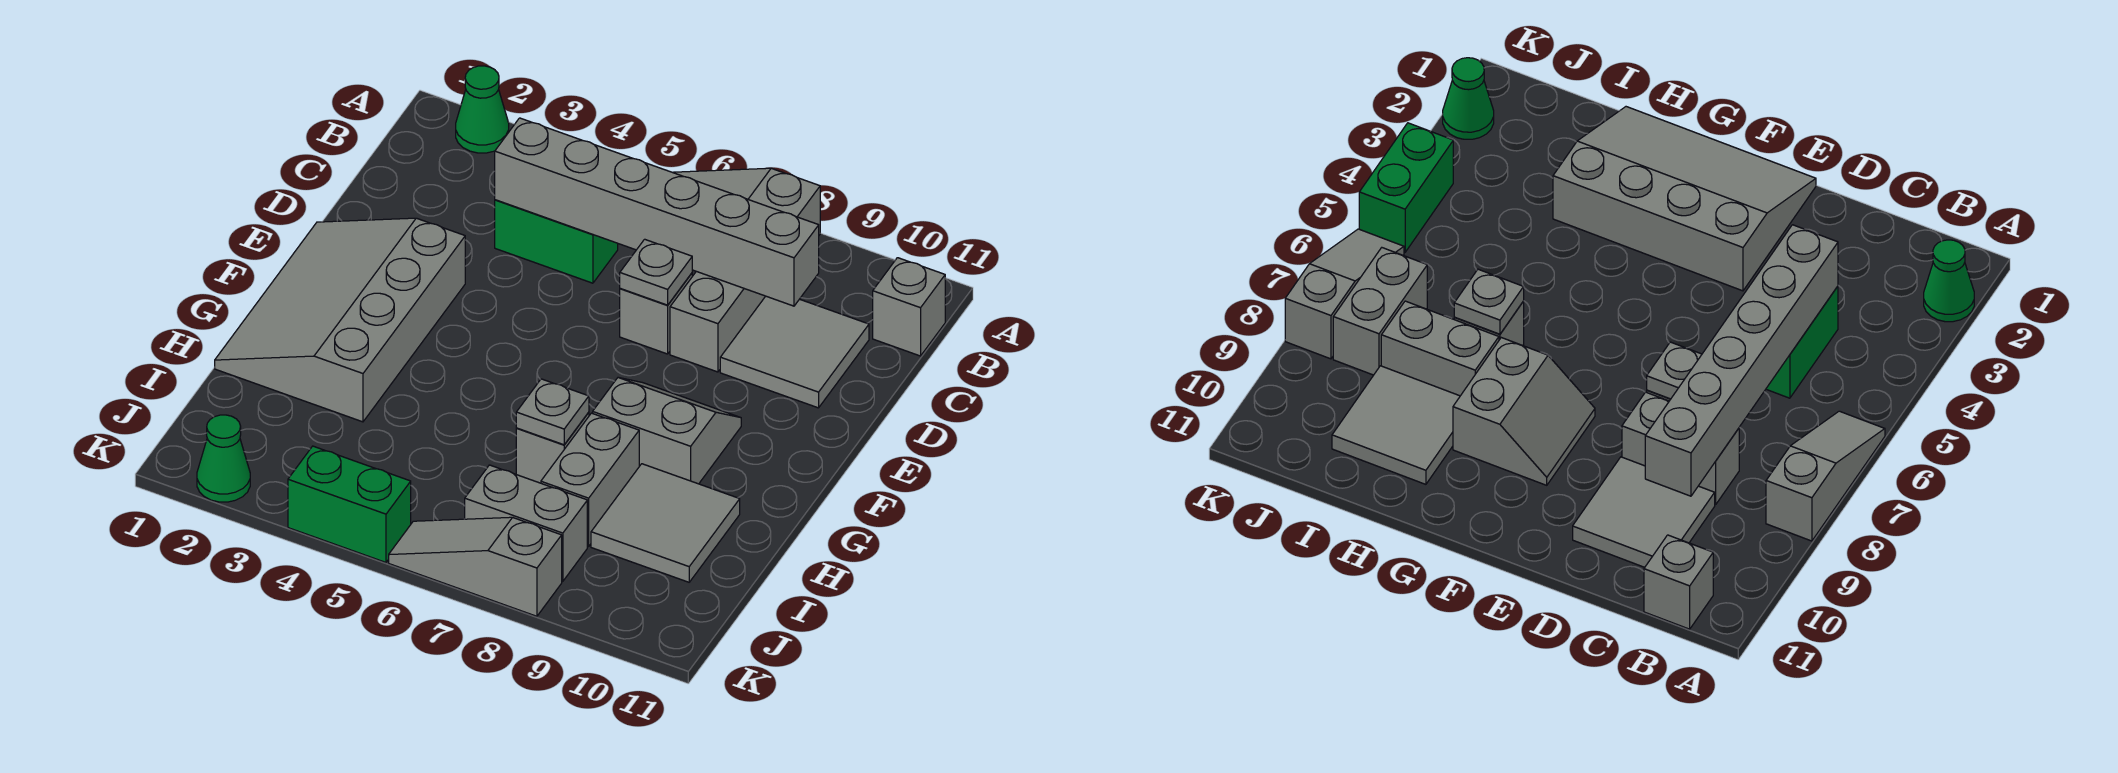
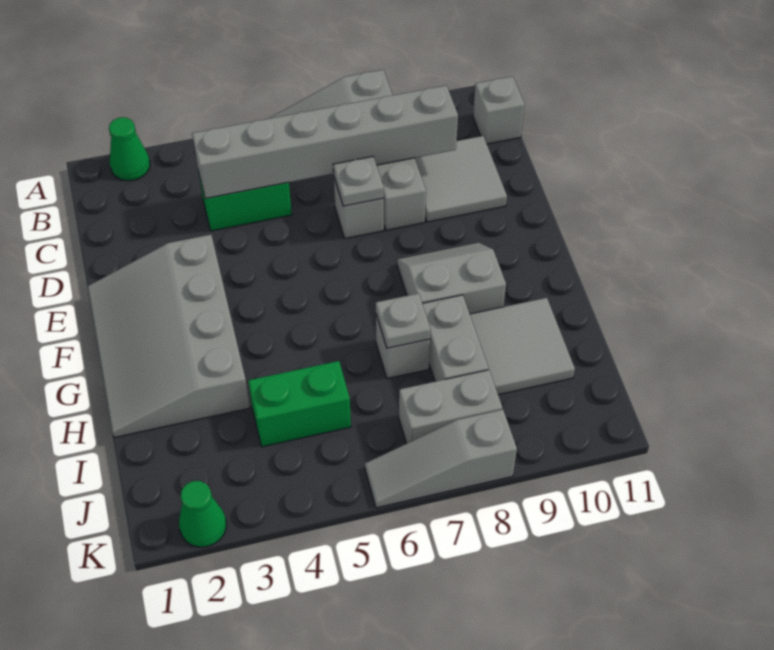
green 1x2 brick [288,446,411,562] -> green 1x2 brick moved to [248,361,351,447]

